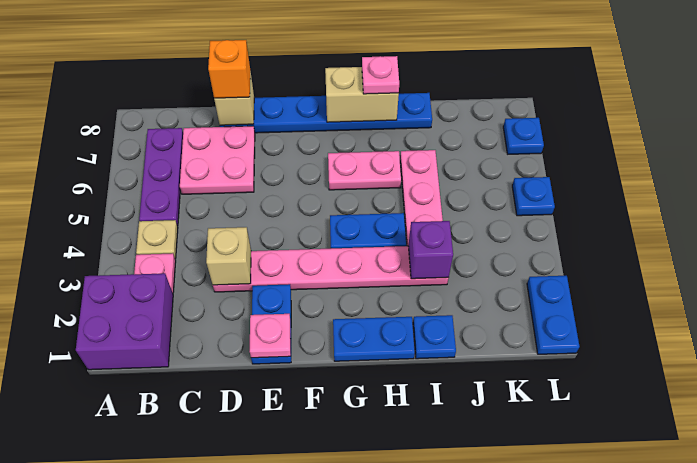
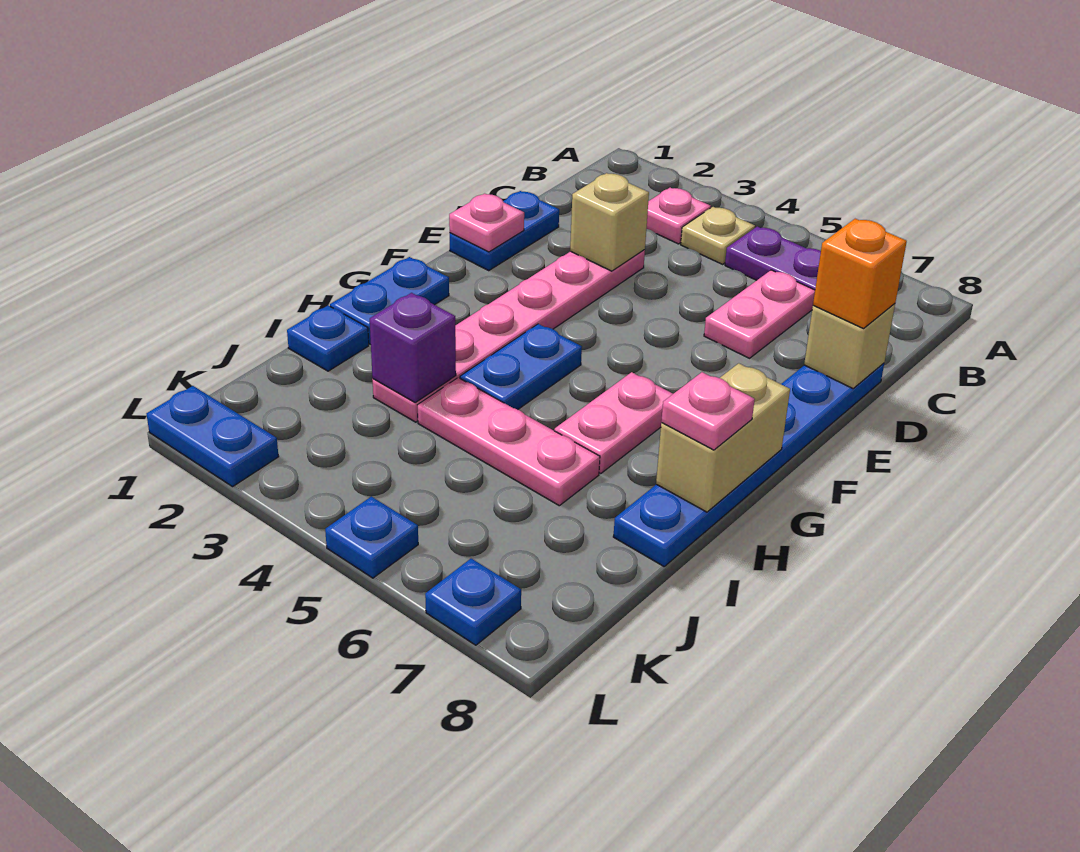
purple 2x2 brick [76,273,173,370] -> none
pink 2x2 plate [180,126,255,194] -> pink 1x2 plate [704,270,815,358]
blue 1x2 plate [251,284,291,364] -> blue 1x2 plate turned to [450,191,559,271]

